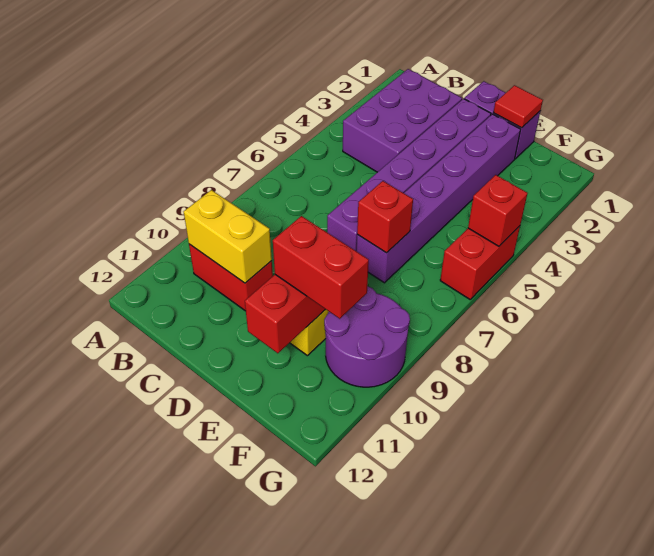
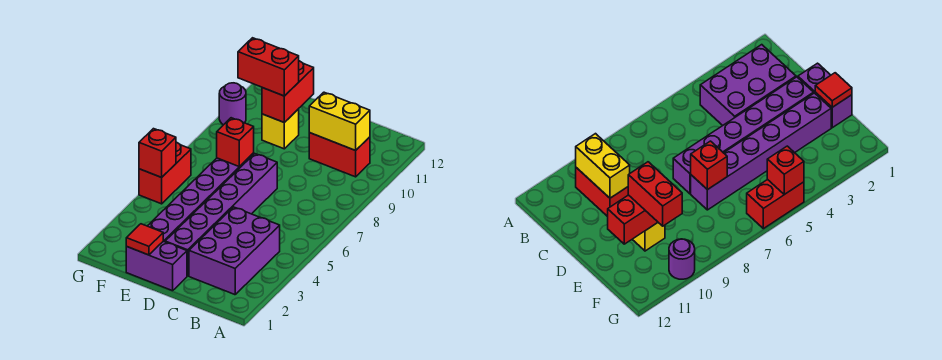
purple 2x2 round brick [324,286,410,387] -> purple 1x1 round brick [219,83,246,125]

